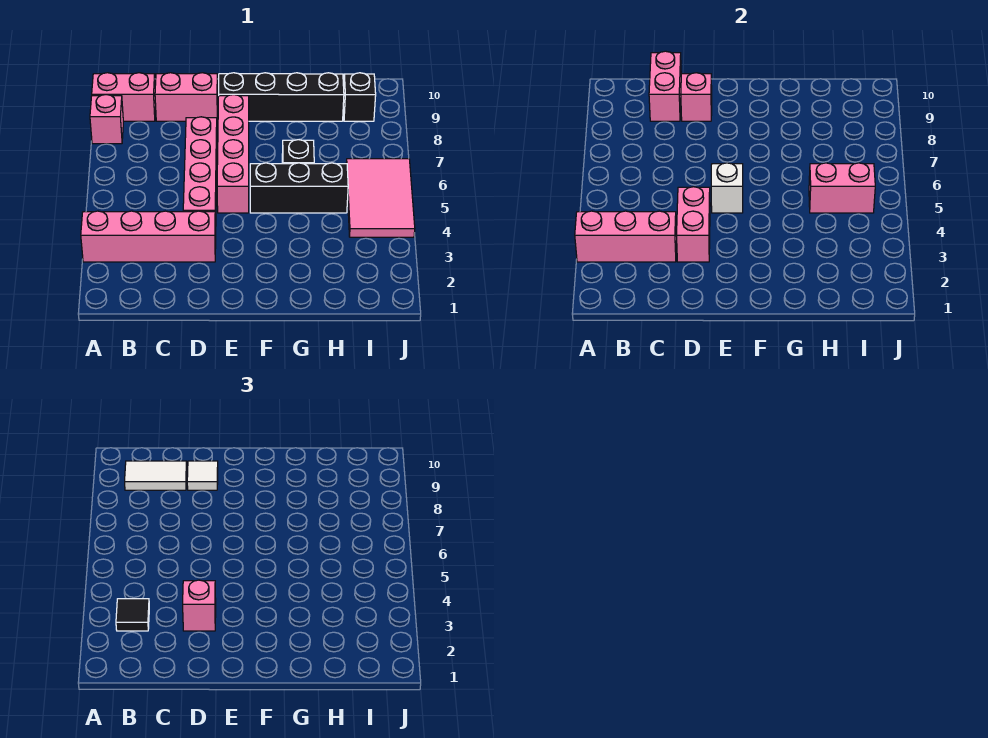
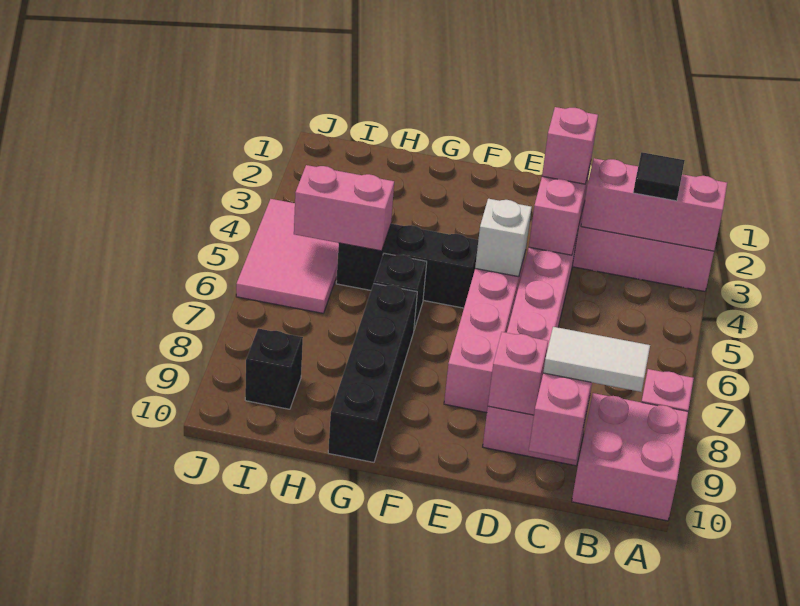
pink 1x2 brick [92,73,156,121] -> pink 2x2 brick [572,393,688,521]
white 1x1 tile [187,461,218,490] -> none
black 1x4 brick [219,73,344,121] -> black 1x4 brick turned to [328,284,417,462]

